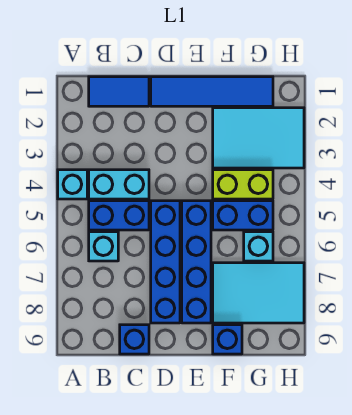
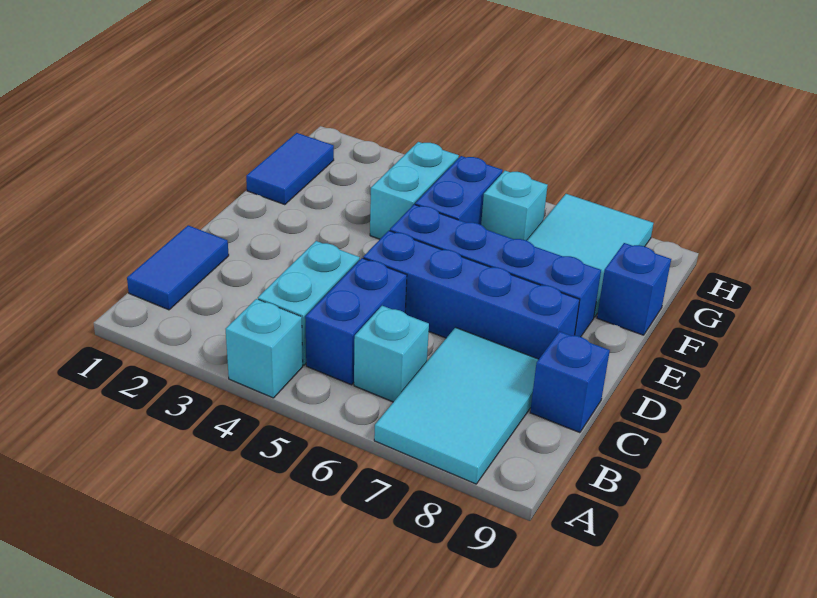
blue 1x4 tile [151,77,273,106] -> blue 1x2 tile [246,133,334,205]
cyan 2x3 tile [213,108,304,168] -> cyan 2x3 tile moved to [374,327,539,484]
lime 1x2 brick [213,170,273,199] -> cyan 1x2 brick [370,142,459,239]

